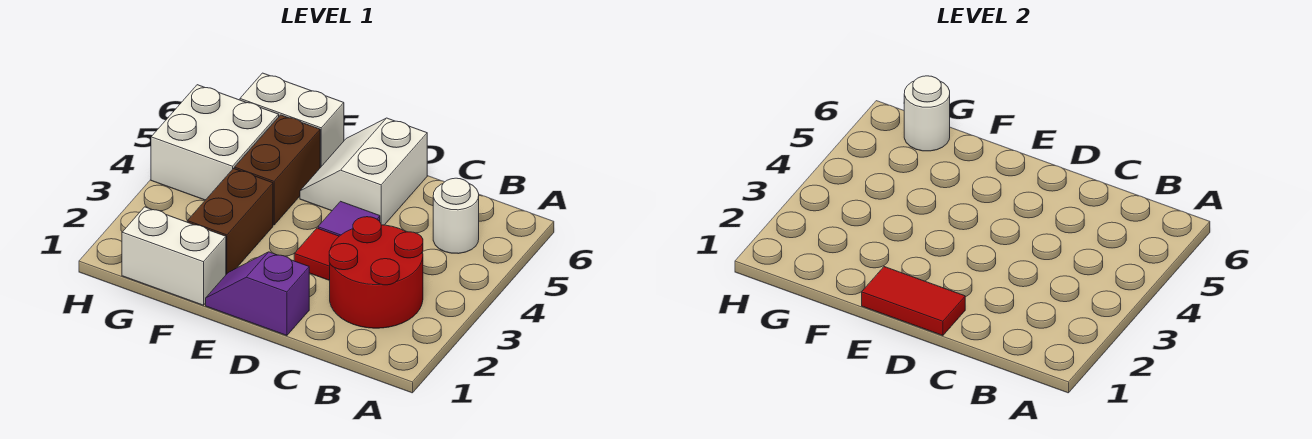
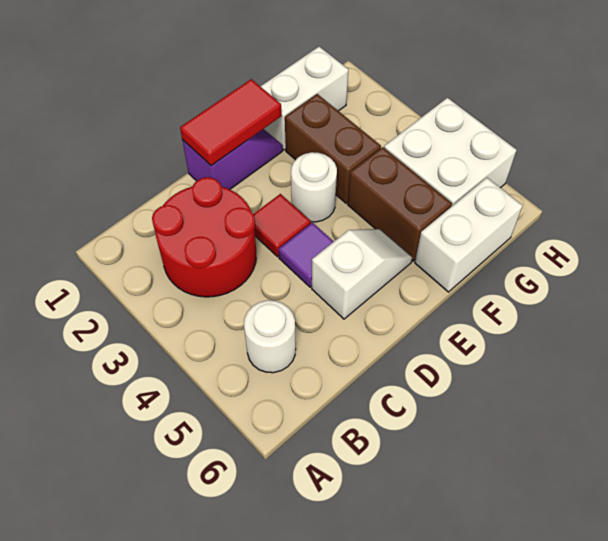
white 2x2 slope [300,118,427,225] -> white 1x2 slope [312,229,412,319]
white 1x1 round brick [904,76,950,151] -> white 1x1 round brick moved to [291,152,337,222]

